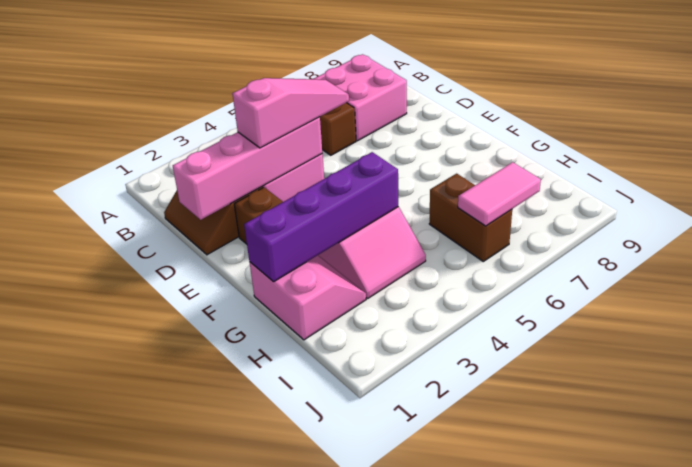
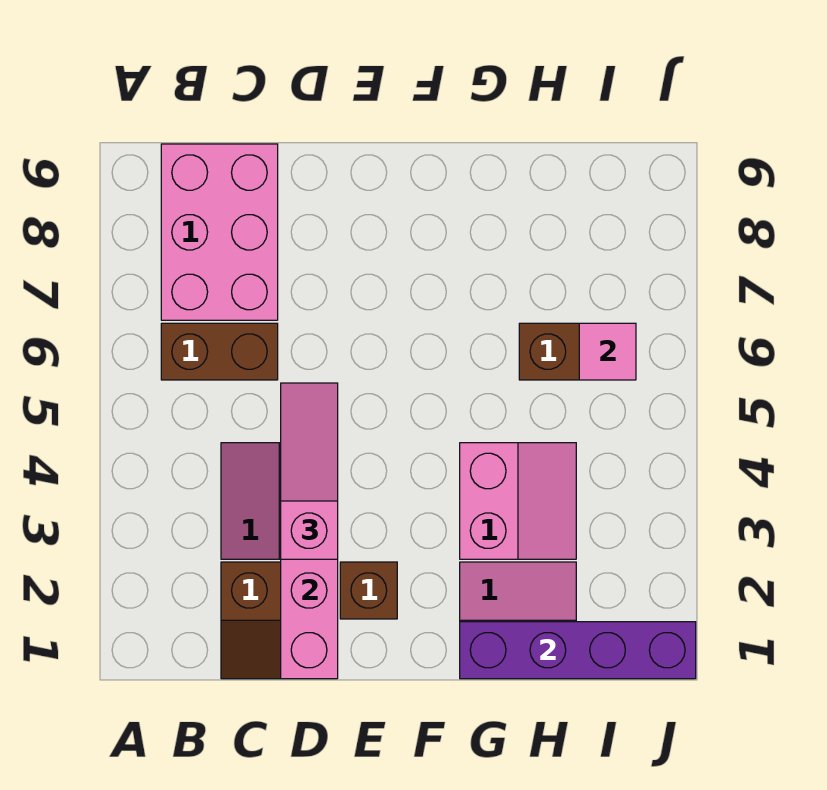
pink 2x2 brick [314,54,407,141] -> pink 2x3 brick [161,144,278,320]
purple 1x4 brick [244,152,398,282] -> purple 1x4 brick turned to [460,622,696,679]
pink 1x2 tile [458,162,541,226] -> pink 1x1 tile [579,323,636,380]

